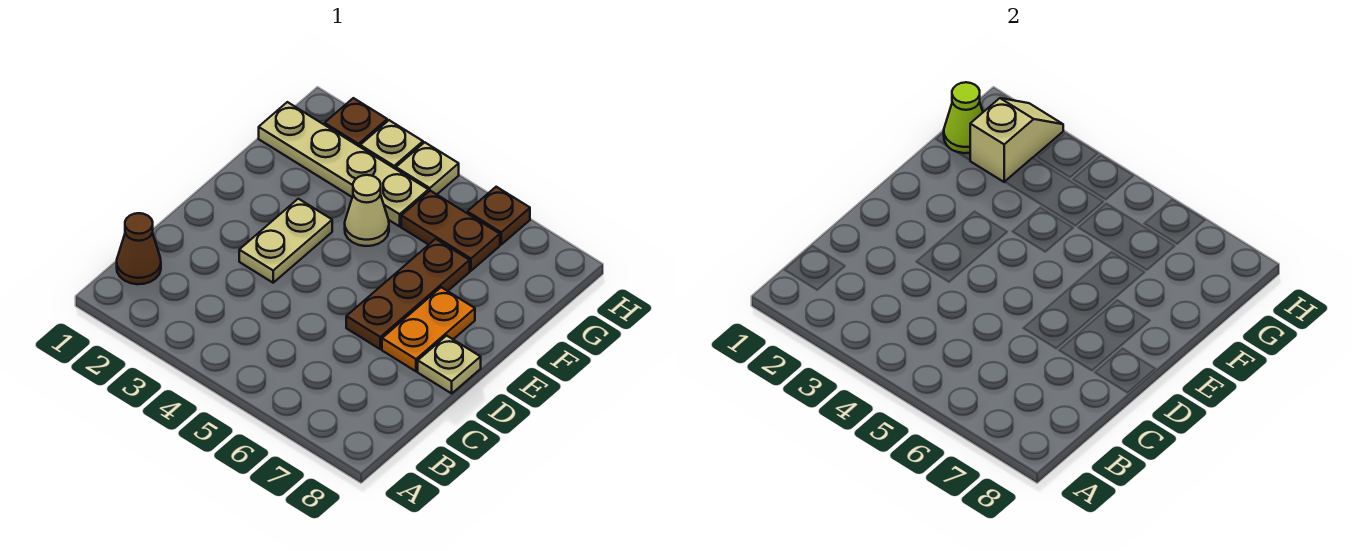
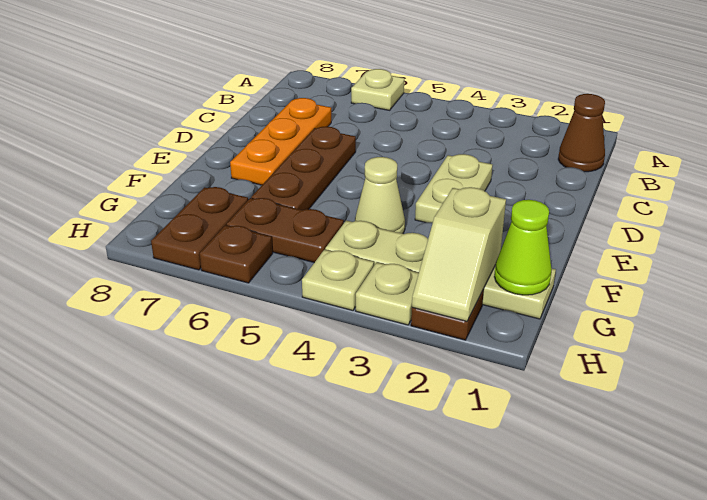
orange 1x2 plate [382,287,475,371] -> orange 1x3 plate [230,98,331,185]
tan 1x1 plate [418,336,481,393] -> tan 1x1 plate moved to [351,69,404,110]
none -> brown 1x2 plate [151,187,248,270]

